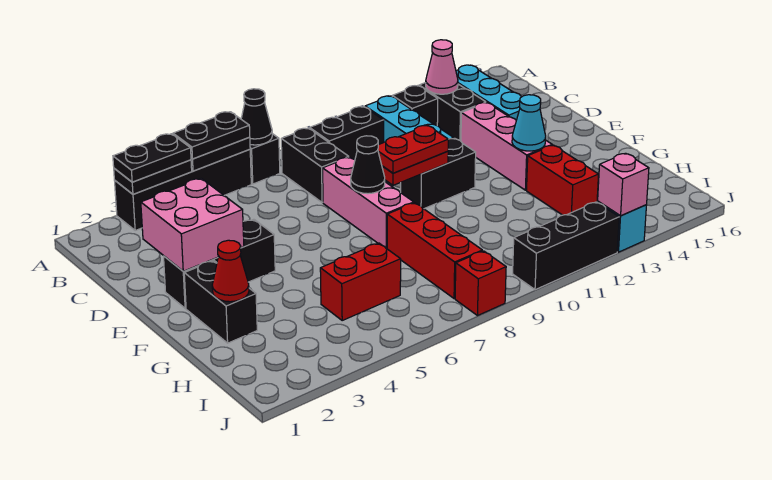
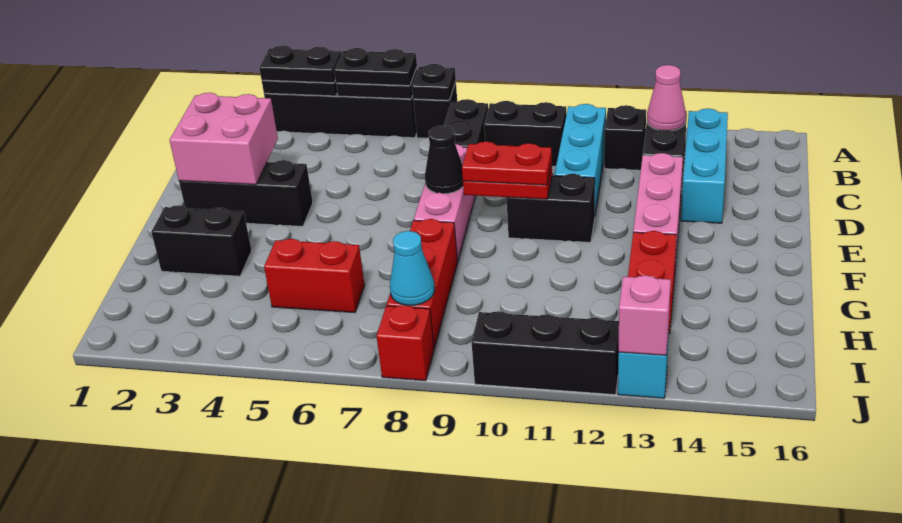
black 1x1 cone [241,89,272,145] -> black 1x1 plate [412,64,456,100]
black 1x2 brick [184,261,257,343] -> black 1x2 brick turned to [151,205,252,276]
cyan 1x1 cone [512,95,546,151] -> cyan 1x1 cone moved to [390,231,435,305]
red 1x1 cone [212,240,249,302] -> none

